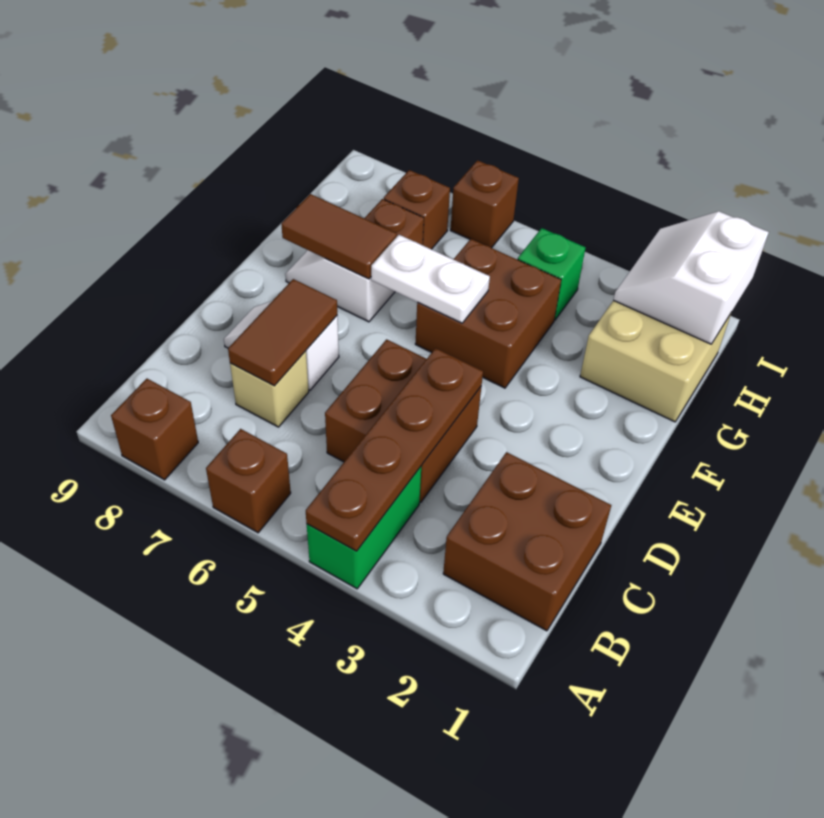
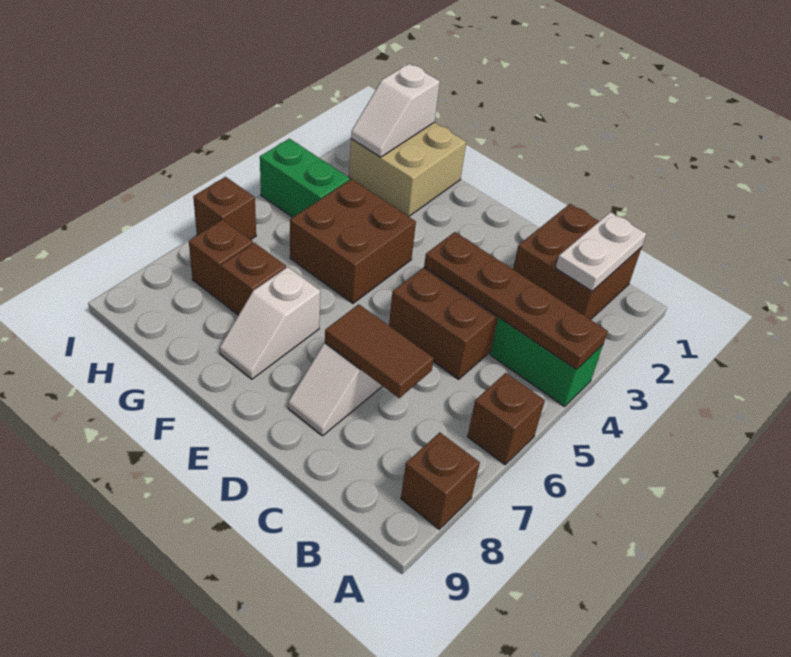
tan 1x1 brick [230,351,309,427] -> none
white 1x2 plate [371,235,490,323] -> white 1x2 plate moved to [556,212,646,291]
brown 1x2 tile [281,194,397,279] -> none
white 2x2 slope [614,211,769,344] -> white 1x2 slope [351,64,440,157]
green 1x1 brick [518,228,586,320] -> green 1x2 brick [260,139,350,217]

